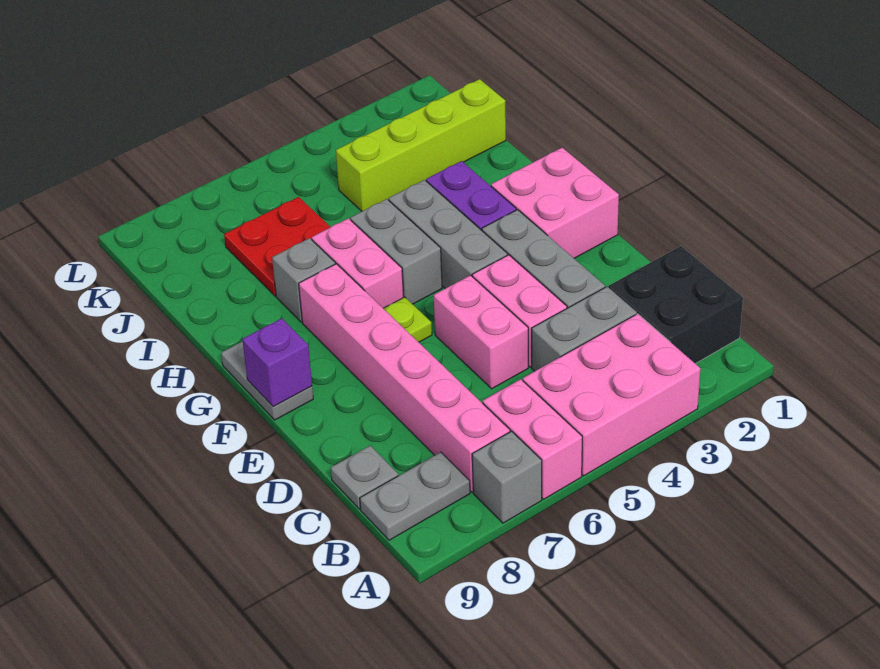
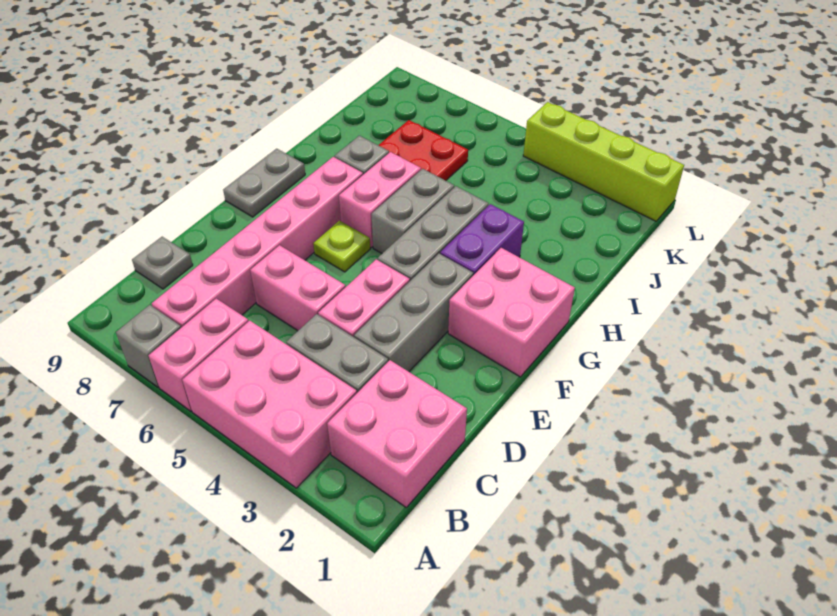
black 2x2 brick [608,246,743,364] -> pink 2x2 brick [327,360,467,507]
grey 1x2 plate [360,452,470,540] -> none
pink 1x2 brick [434,275,528,389] -> pink 1x2 brick turned to [250,245,346,331]
purple 1x1 brick [242,318,312,407] -> none
lime 1x4 brick [336,79,506,211] -> lime 1x4 brick moved to [523,102,684,221]

